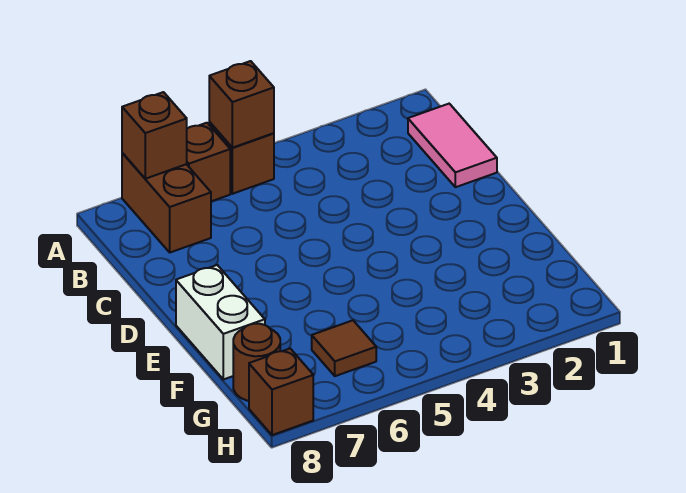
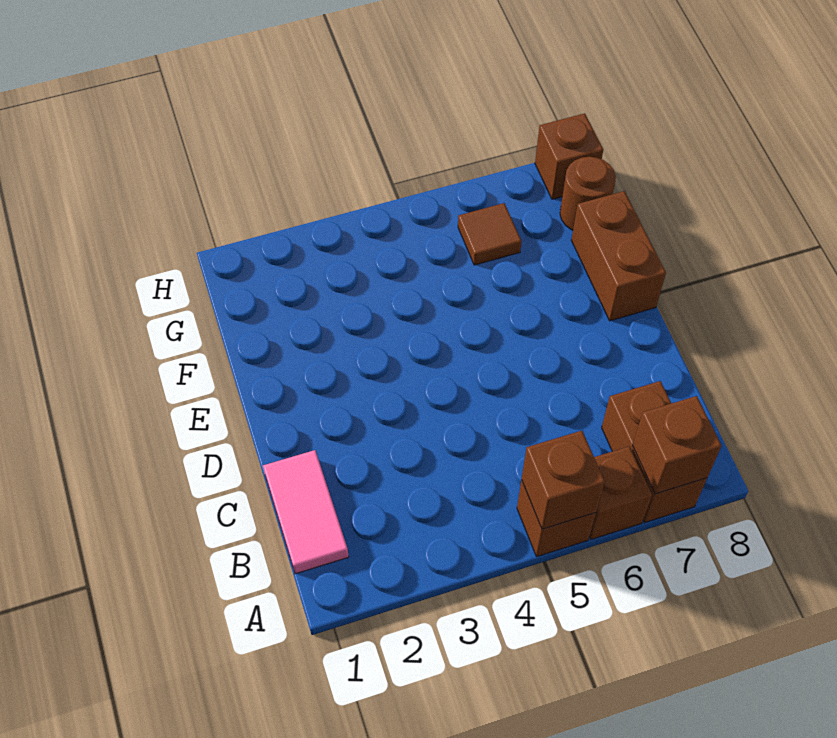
white 1x2 brick [176,265,265,379] -> brown 1x2 brick [571,191,666,321]

